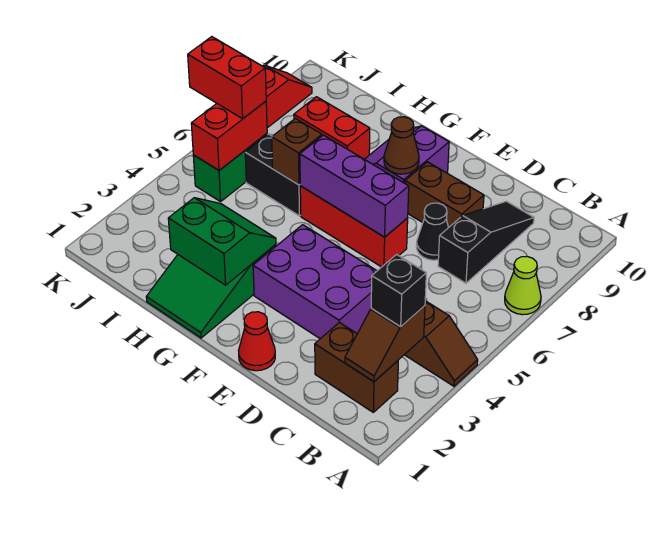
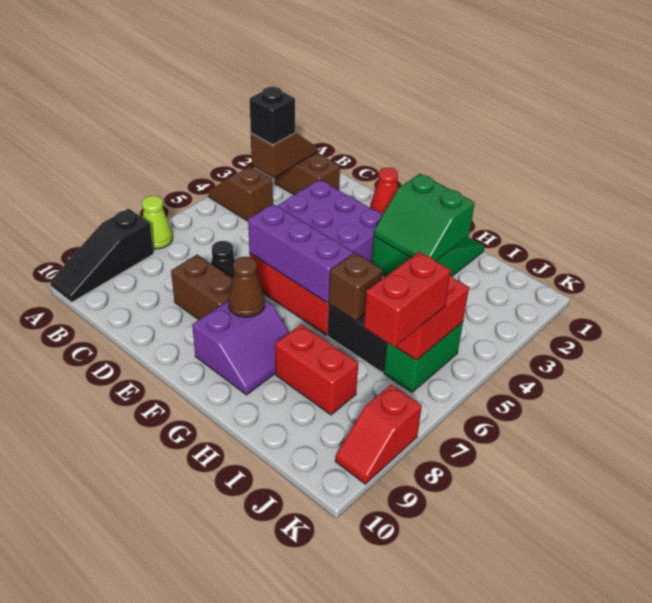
black 1x3 slope [438,201,534,283] -> black 1x3 slope moved to [50,209,154,302]
red 1x2 brick [188,37,266,119] -> red 1x2 brick turned to [364,252,451,347]

